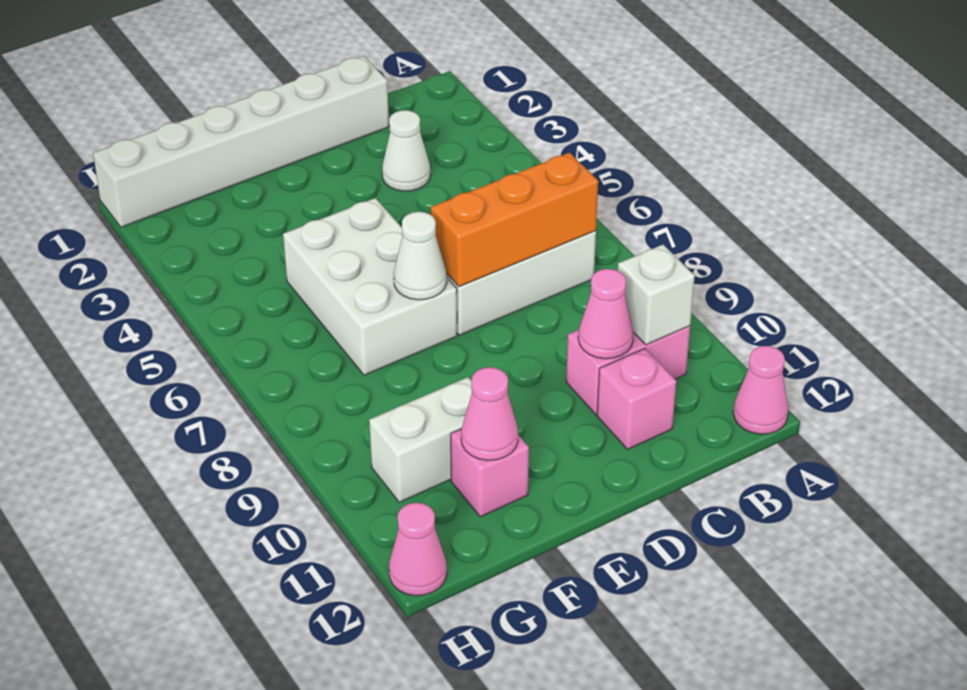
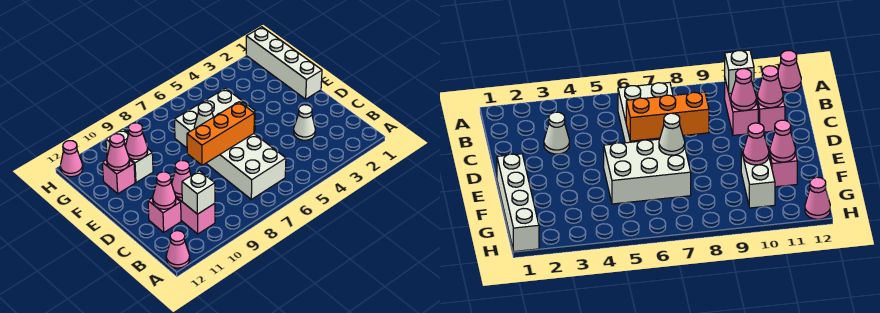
orange 1x3 brick [431,153,598,287] -> orange 1x3 brick turned to [187,102,254,165]
white 1x6 brick [93,56,389,227] -> white 1x4 brick [246,27,322,99]
none -> pink 1x1 cone [153,172,176,209]
none -> pink 1x1 cone [125,123,148,159]

